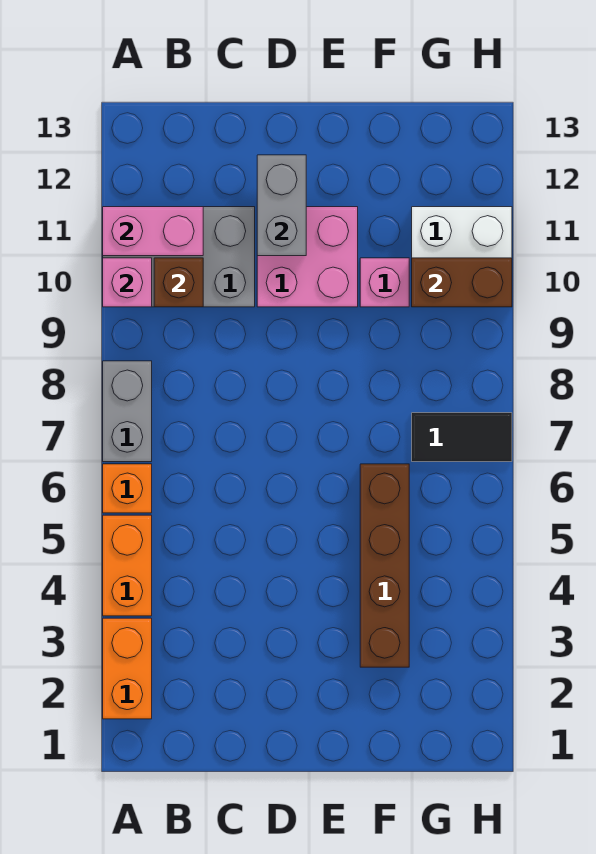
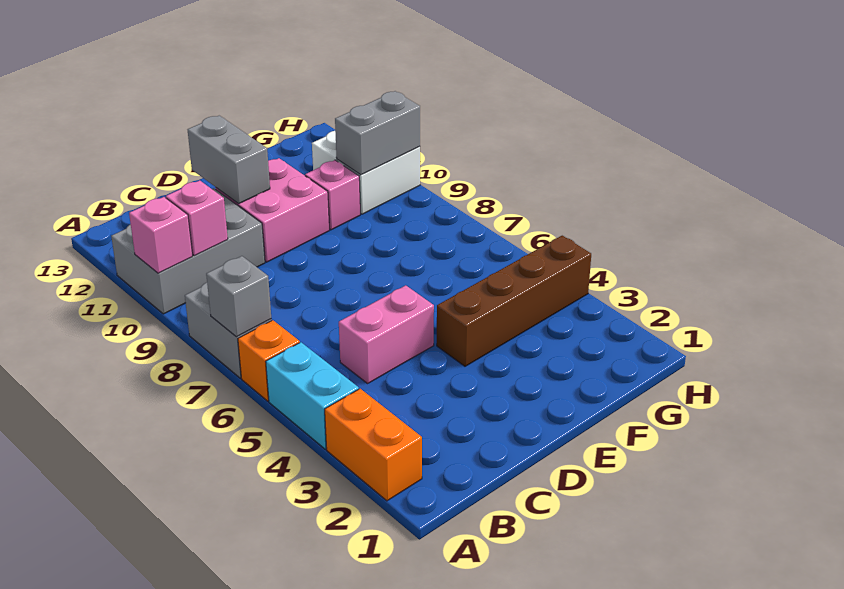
orange 1x2 brick [103,515,152,616] -> cyan 1x2 brick [266,342,359,449]
none -> grey 1x1 brick [206,256,271,337]
pink 1x2 brick [103,207,203,256] -> pink 1x2 brick moved to [339,285,434,383]
brown 1x1 brick [154,258,203,307] -> pink 1x1 brick [166,180,228,256]
brown 1x4 brick [360,464,409,667] -> brown 1x4 brick turned to [437,236,591,366]
black 1x2 tile [412,413,512,462] -> none
brown 1x2 brick [412,258,512,307] -> grey 1x2 brick [335,91,420,175]

